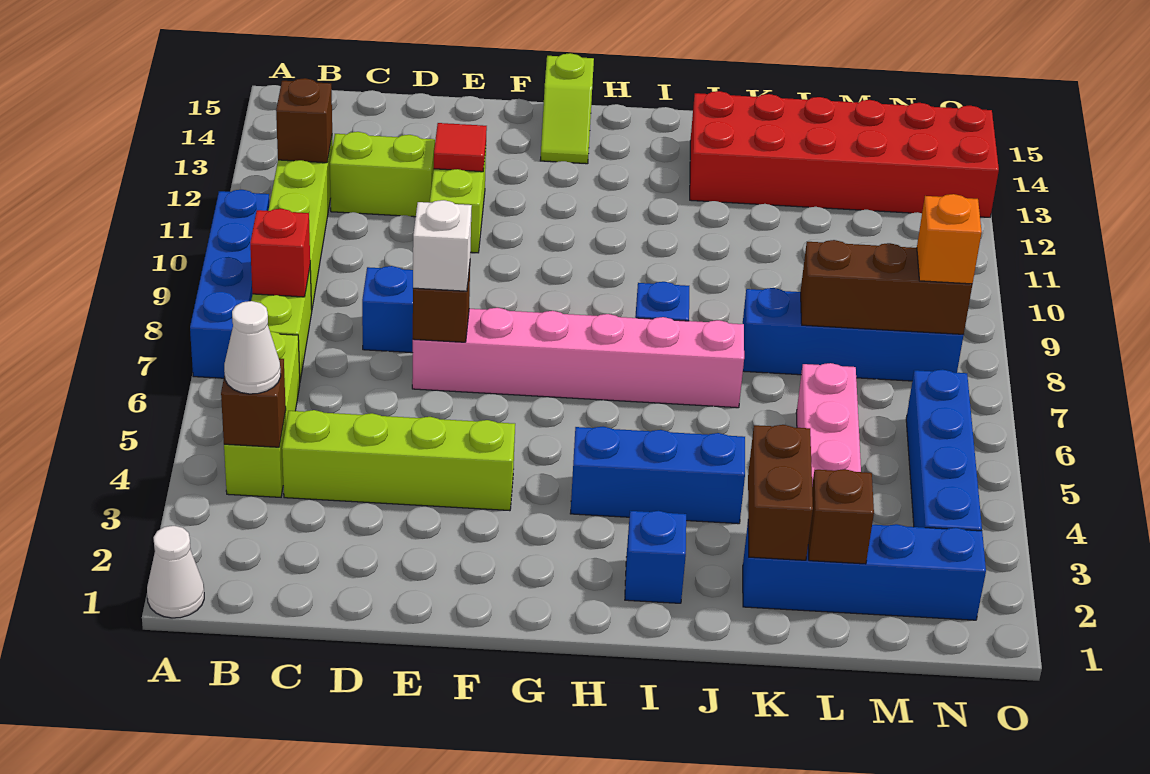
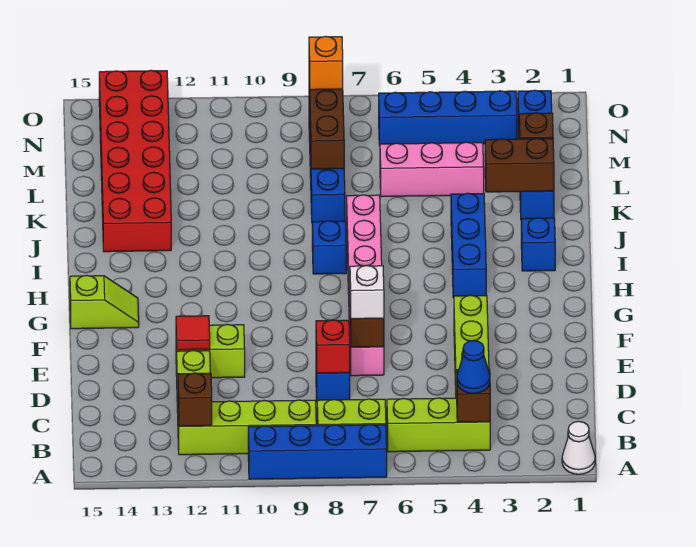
white 1x1 cone [224,301,281,394] -> blue 1x1 cone [457,341,490,393]
red 1x1 brick [250,209,310,297] -> red 1x1 brick moved to [316,320,350,373]

